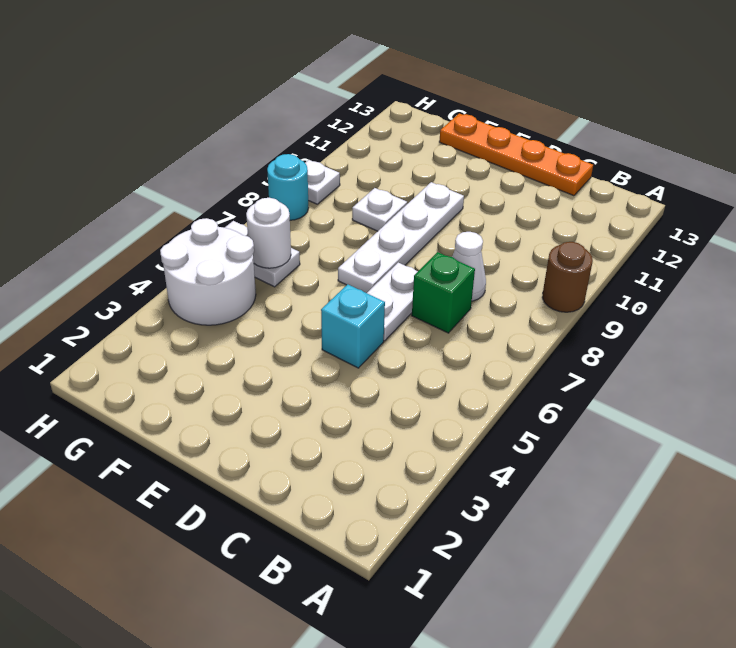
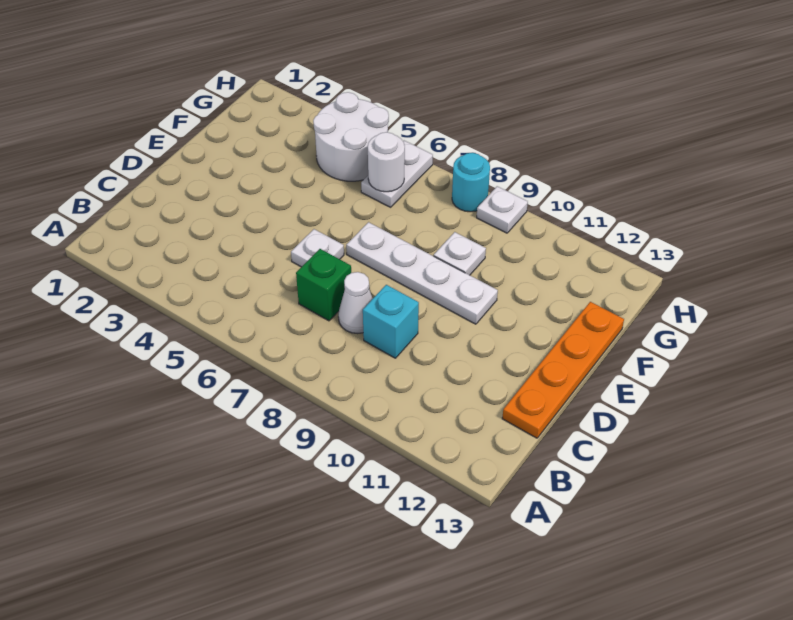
brown 1x1 round brick [542,242,593,312] -> none
cyan 1x1 brick [321,284,385,368] -> cyan 1x1 brick moved to [363,285,419,358]
white 1x2 plate [367,263,418,341] -> white 1x1 plate [291,229,344,267]

